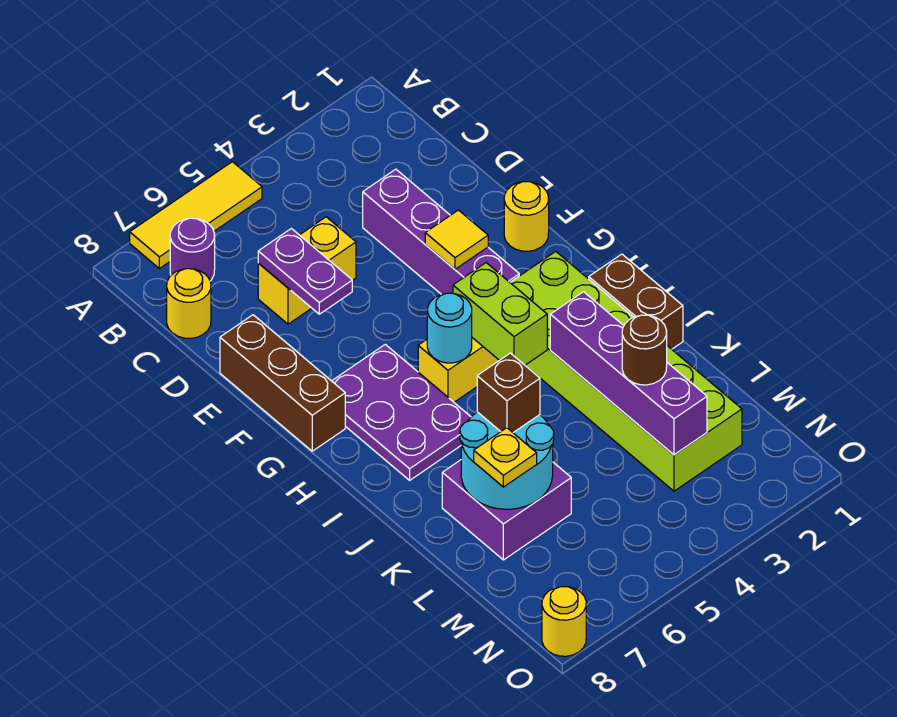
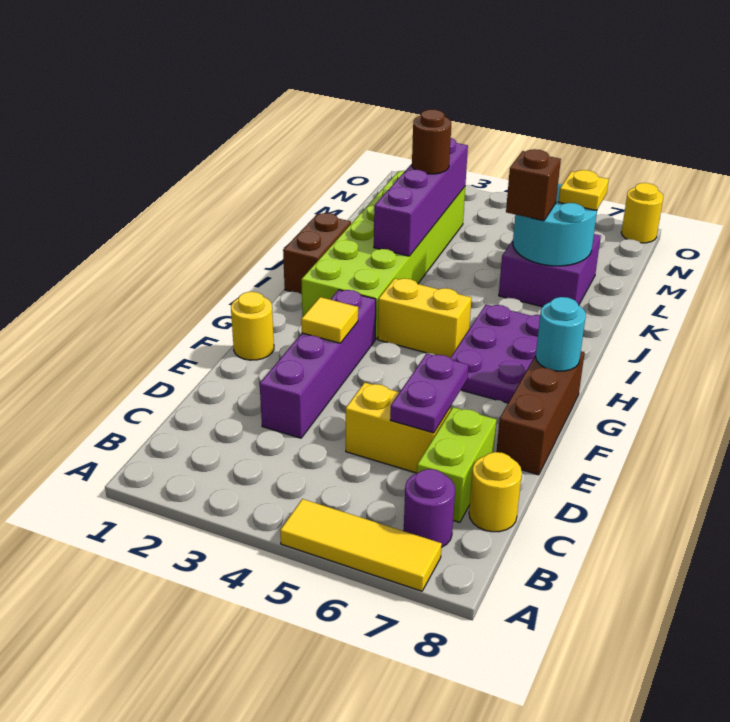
lime 1x2 brick [453,263,547,365] -> lime 1x2 brick moved to [417,407,496,522]
cyan 1x1 round brick [427,293,472,363] -> cyan 1x1 round brick moved to [536,297,586,371]

